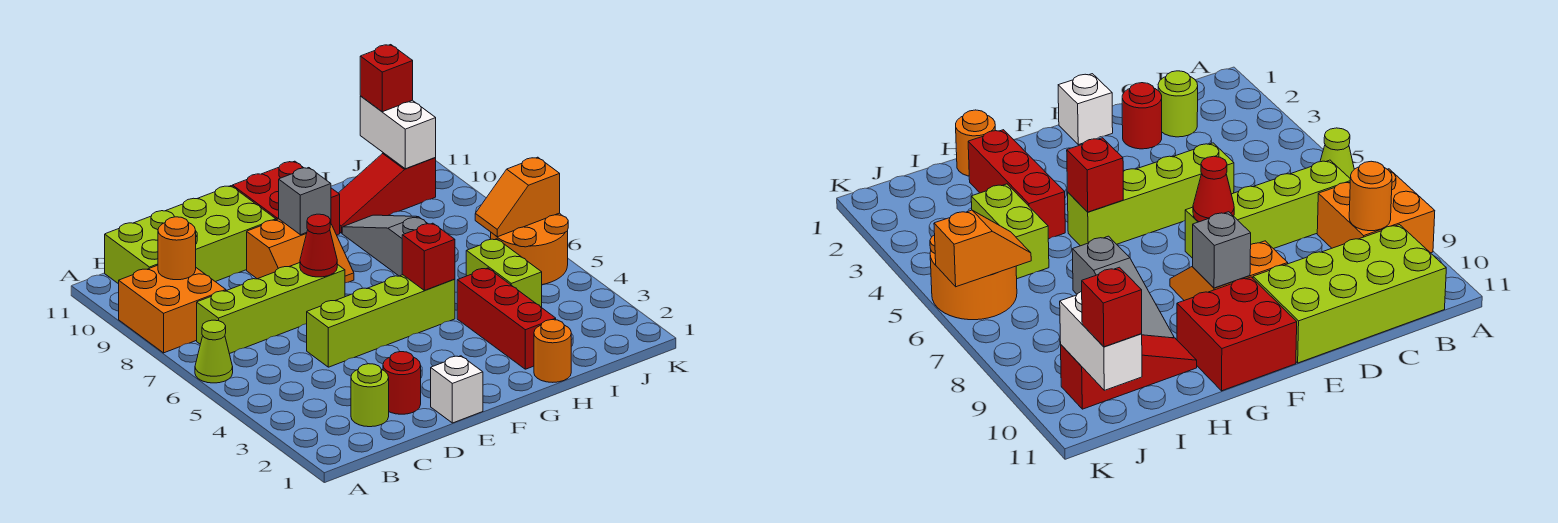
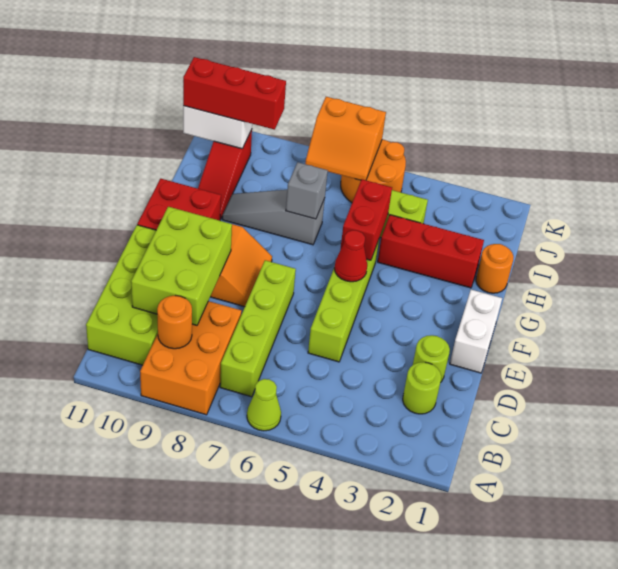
orange 2x2 brick [119,265,226,353] -> orange 2x3 brick [140,301,242,415]
none -> lime 2x3 brick [131,207,232,325]
red 1x1 round brick [383,352,421,414] -> lime 1x1 round brick [413,335,450,382]
white 1x1 brick [431,356,483,423] -> white 1x2 brick [450,290,502,373]
red 1x1 cone [300,214,337,277] -> red 1x1 cone moved to [334,230,367,282]
grey 1x1 brick [279,168,331,235] -> grey 1x1 brick moved to [286,162,328,219]
red 1x1 brick [402,223,455,290] -> red 1x2 brick [340,179,392,260]
orange 1x2 slope [475,157,560,237] -> orange 2x2 slope [305,97,386,180]
red 1x1 brick [360,45,413,112] -> red 1x3 brick [183,57,286,130]

